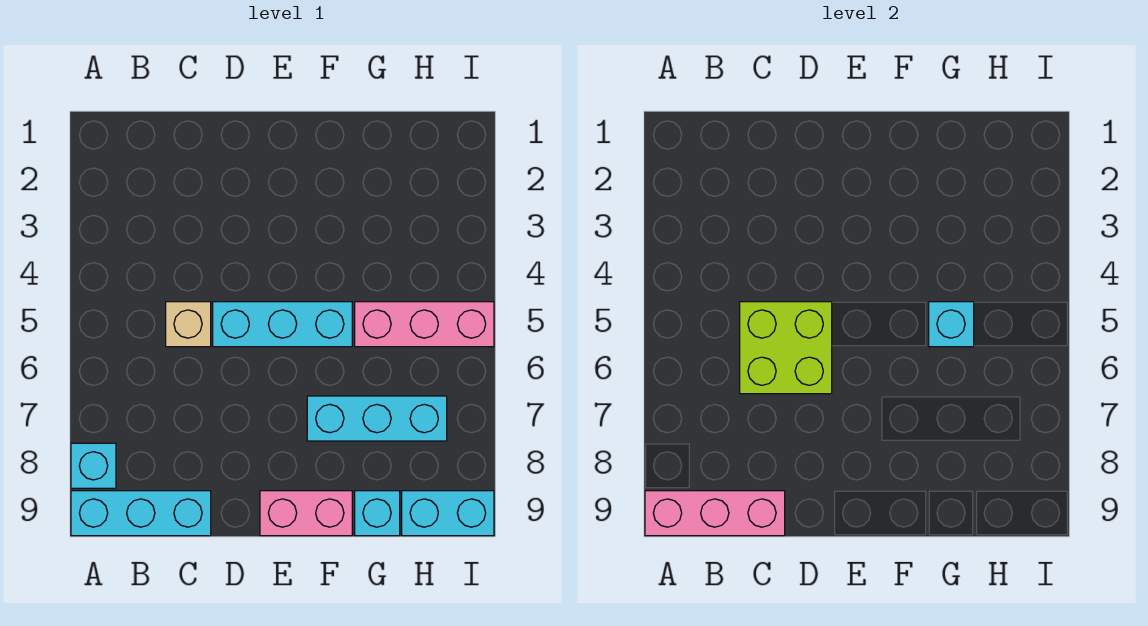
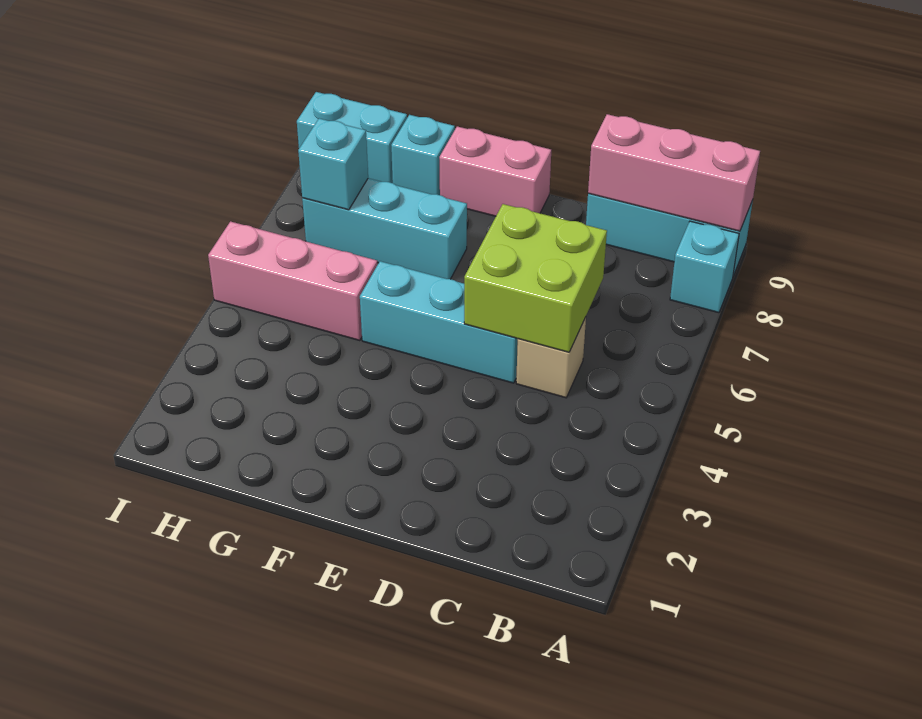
cyan 1x1 brick [929,302,974,347] -> cyan 1x1 brick moved to [298,118,368,210]

